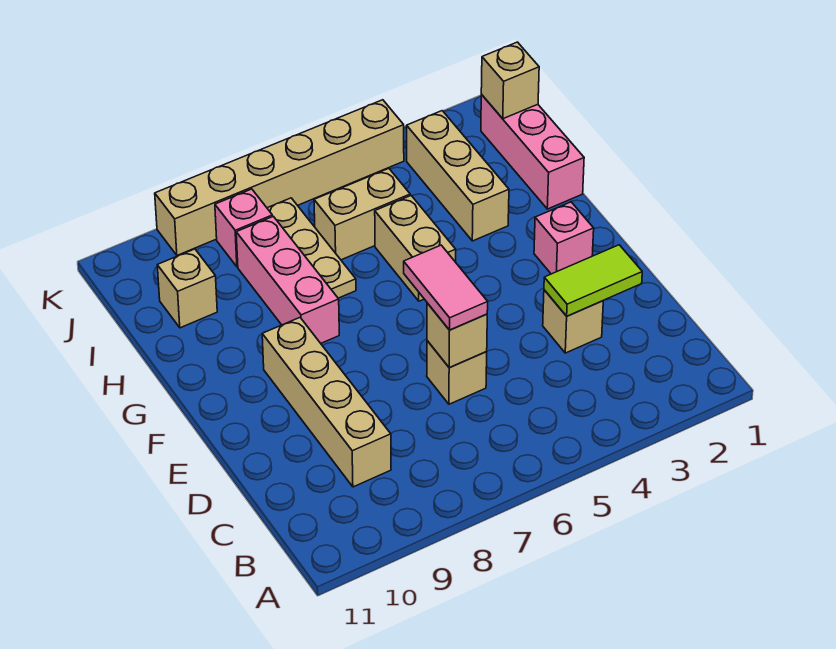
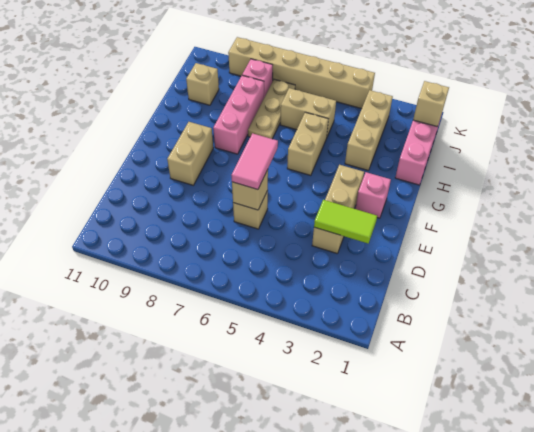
tan 1x4 brick [262,318,391,487] -> tan 1x2 brick [167,122,213,185]
tan 1x1 brick [543,290,603,353] -> tan 1x3 brick [312,165,364,253]

